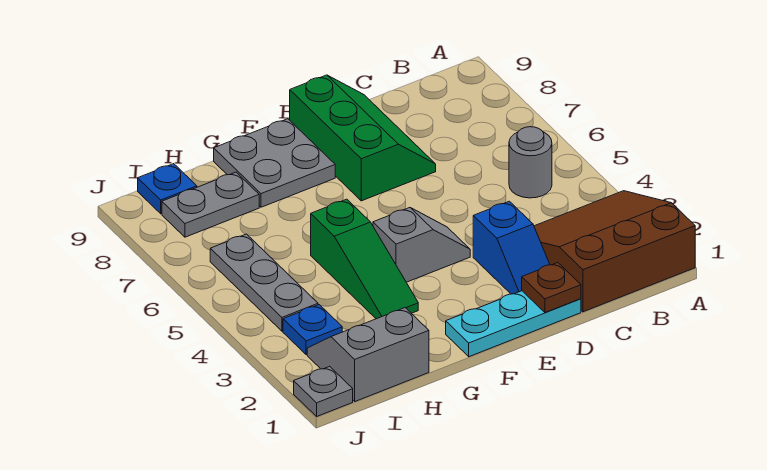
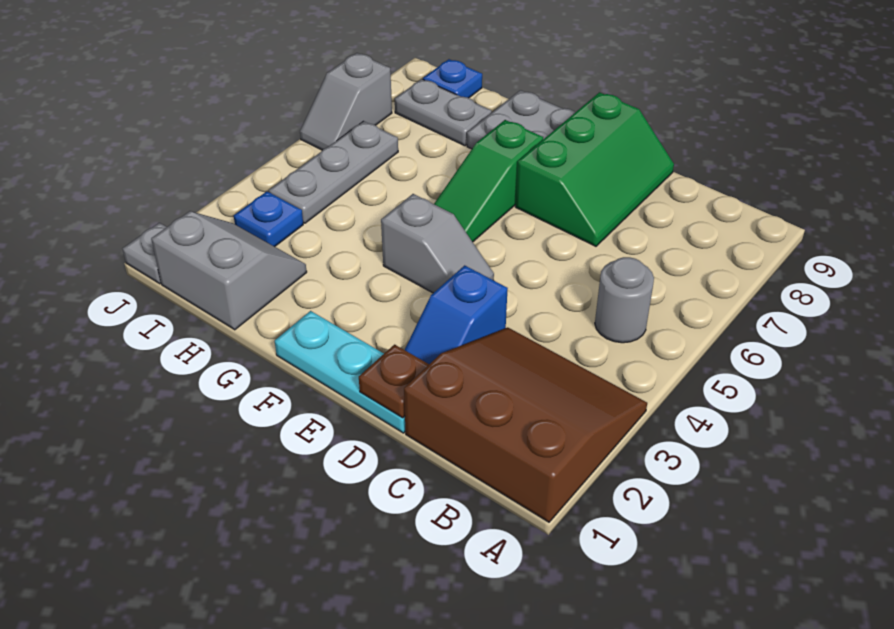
green 1x3 slope [311,199,418,319] -> green 1x3 slope moved to [434,120,543,242]
none -> grey 1x2 slope [300,53,392,150]

